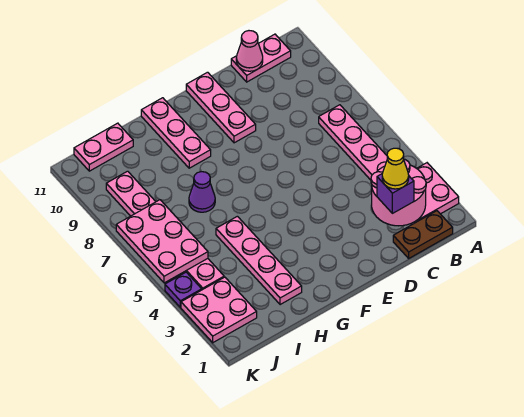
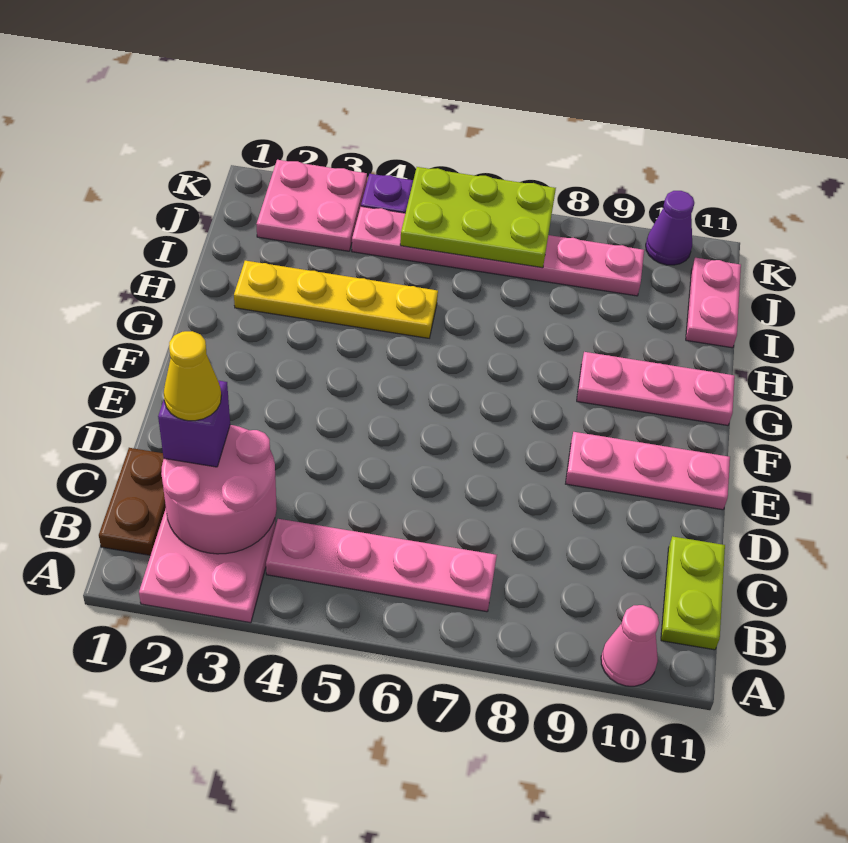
pink 1x2 plate [231,34,291,82] -> lime 1x2 plate [661,536,725,650]
pink 1x1 cone [236,31,263,71] -> pink 1x1 cone moved to [601,605,659,686]
pink 1x4 plate [216,216,302,305] -> yellow 1x4 plate [234,261,438,338]
purple 1x1 cone [189,172,215,212] -> purple 1x1 cone moved to [646,191,694,265]
pink 2x3 plate [116,200,208,283] -> lime 2x3 plate [400,167,556,268]

